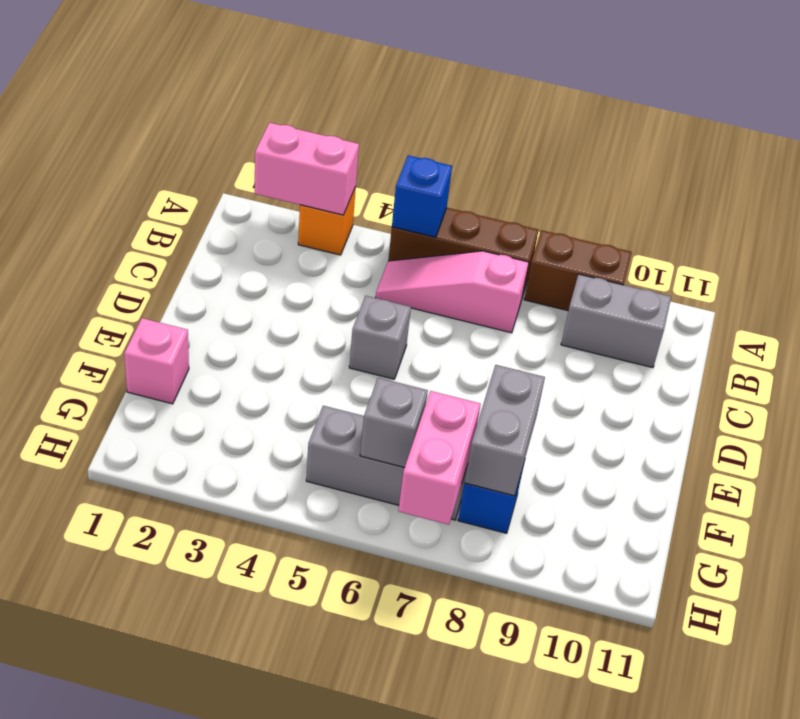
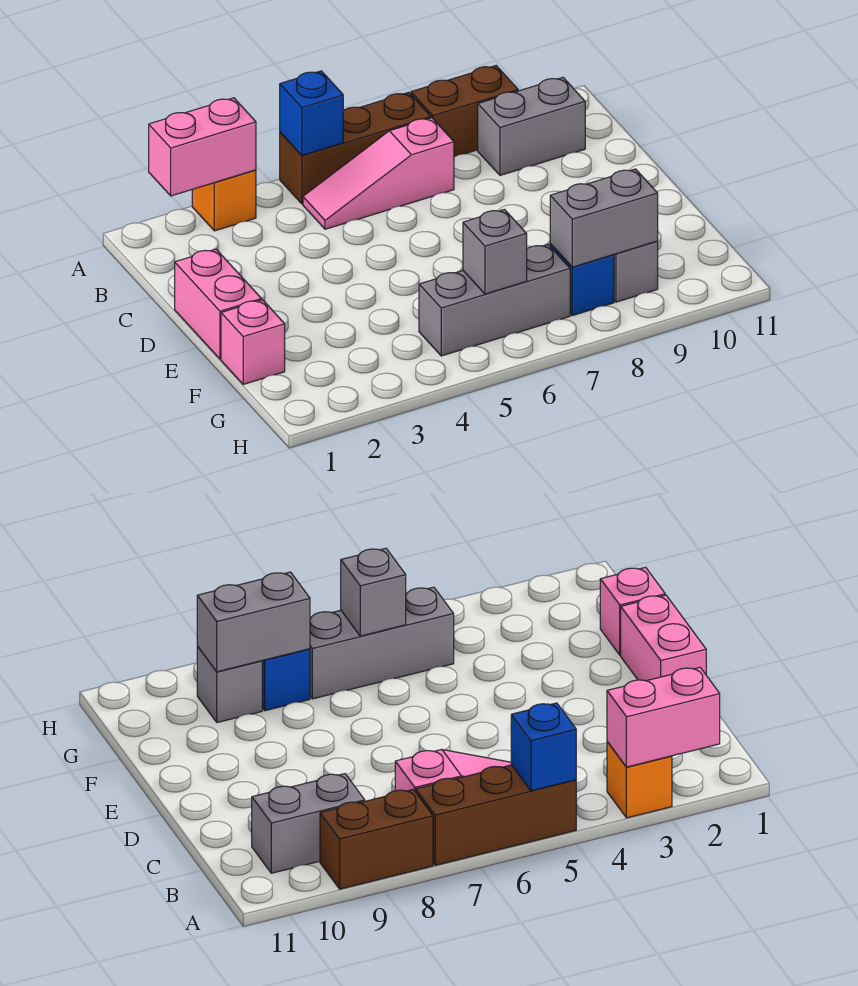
grey 1x1 brick [349,296,411,379] -> grey 1x1 brick moved to [614,241,658,302]
grey 1x2 brick [465,365,545,496] -> grey 1x2 brick turned to [550,169,658,267]
pink 1x2 brick [398,391,481,525] -> pink 1x2 brick moved to [175,249,262,359]

